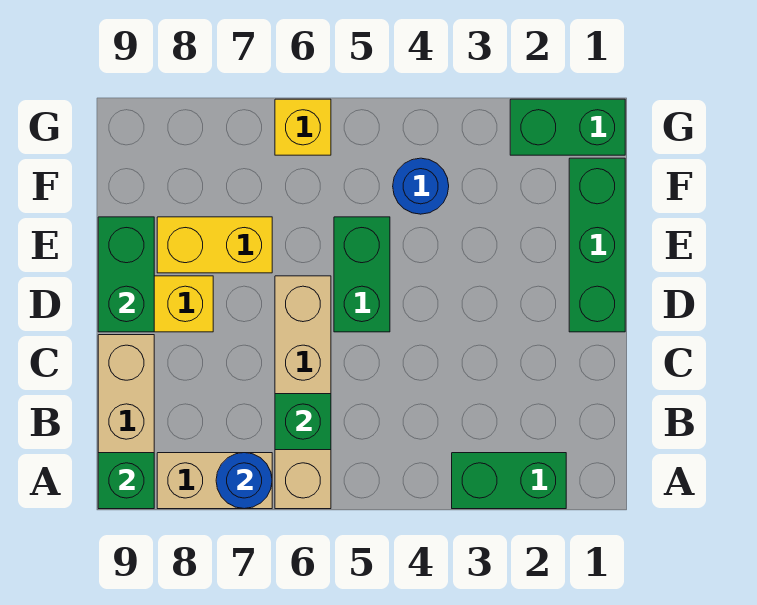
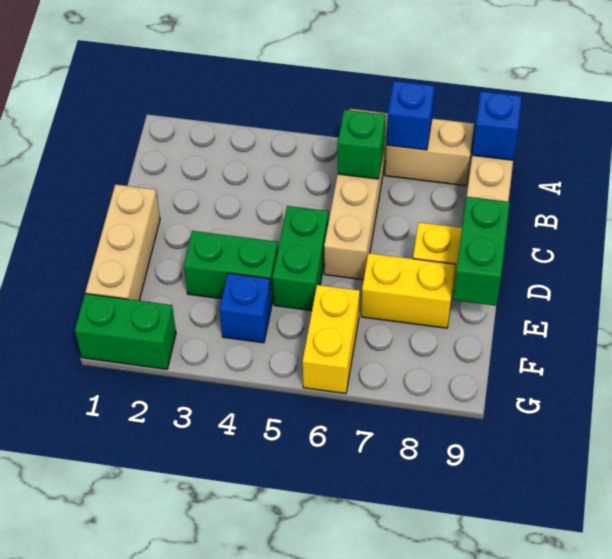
green 1x2 brick [452,453,566,509] -> green 1x2 brick moved to [184,231,278,305]
blue 1x1 round brick [216,453,272,509] -> blue 1x1 brick [386,81,435,150]
green 1x1 brick [98,453,154,509] -> blue 1x1 brick [472,91,522,160]
green 1x3 brick [569,158,625,332] -> tan 1x3 brick [86,184,160,301]
blue 1x1 round brick [393,158,449,214] -> blue 1x1 brick [219,273,271,343]
yellow 1x1 brick [275,99,331,155] -> yellow 1x2 brick [303,285,360,394]

